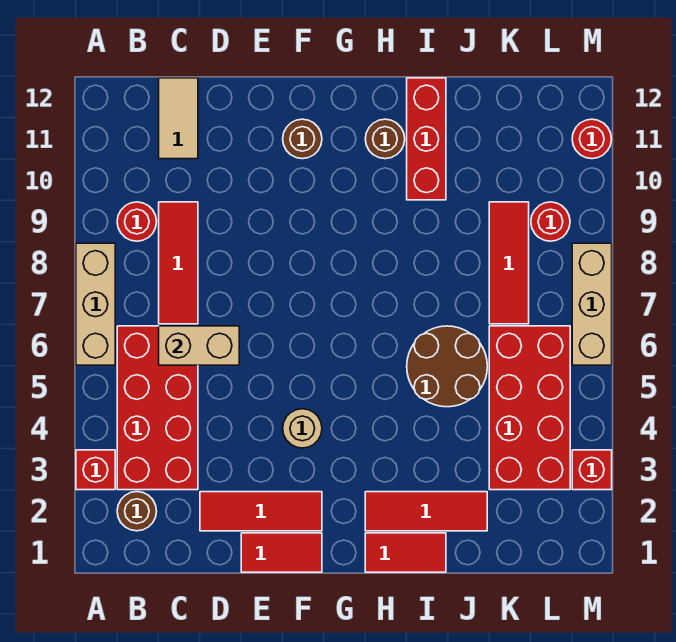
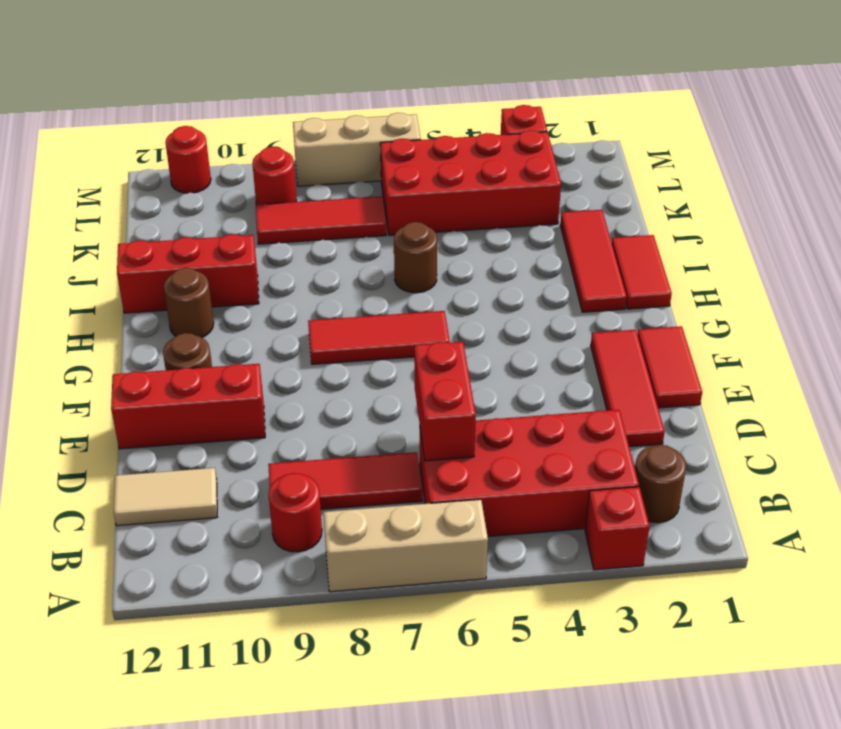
tan 1x2 brick [159,326,239,365] -> red 1x2 brick [414,342,476,461]
none -> red 1x3 brick [111,364,265,449]
tan 1x1 round brick [283,409,322,448] -> none
none -> red 1x3 tile [308,311,450,364]
brown 2x2 round brick [407,326,487,407] -> brown 1x1 round brick [394,222,437,293]

